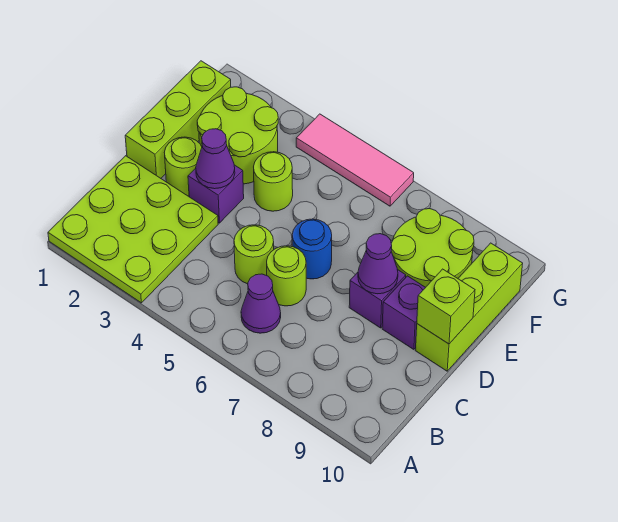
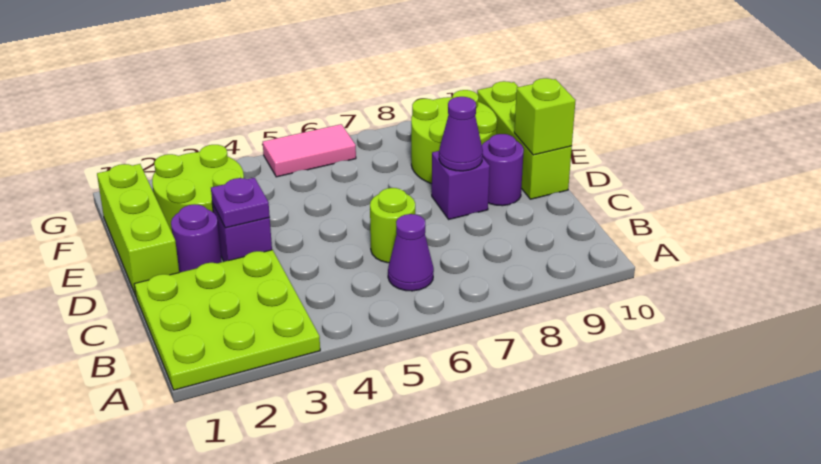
lime 1x1 round brick [234,225,274,284] -> none
lime 1x1 round brick [164,137,202,196] -> purple 1x1 round brick [171,204,222,272]
purple 1x1 cone [196,129,235,189] -> purple 1x1 plate [211,178,270,228]
blue 1x1 round brick [292,219,332,279] -> none
purple 1x1 brick [382,276,425,349] -> purple 1x1 round brick [482,134,524,206]
lime 1x1 round brick [254,152,293,211] -> none
pink 1x3 tile [296,114,414,206] -> pink 1x2 tile [263,124,356,177]

